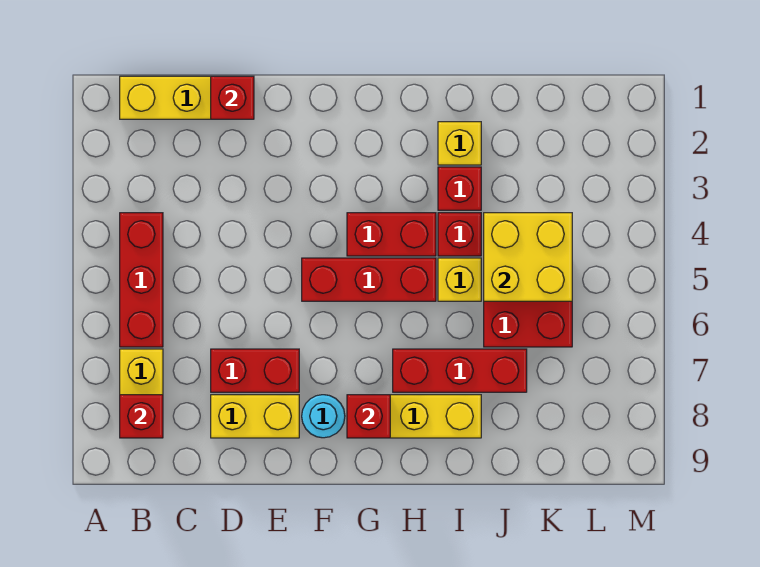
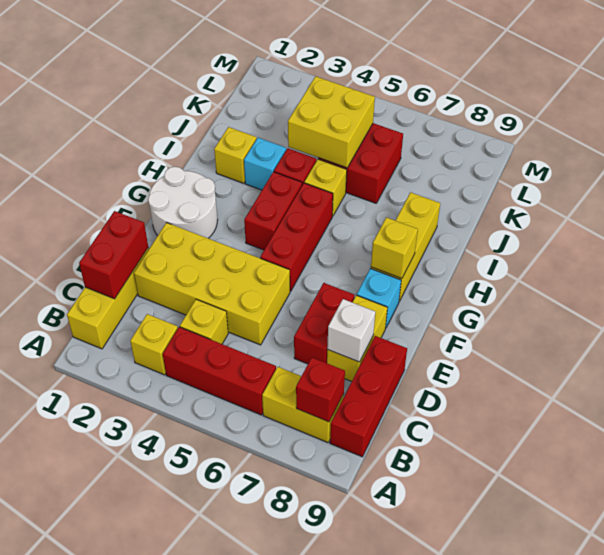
none -> yellow 1x1 brick [130,314,178,375]
none -> yellow 1x1 brick [180,299,228,344]
red 1x1 brick [211,76,254,119] -> red 1x2 brick [79,211,148,299]
none -> yellow 2x4 brick [134,223,290,345]
none -> white 1x1 brick [327,299,375,362]
none -> white 2x2 round brick [148,167,218,238]
cyan 1x1 round brick [302,395,345,438] -> cyan 1x1 brick [357,268,401,327]
red 1x1 brick [347,395,390,438] -> yellow 1x1 brick [371,217,418,278]
red 1x3 brick [393,349,527,392] -> red 1x3 brick moved to [330,336,407,457]
red 1x1 brick [438,167,481,210] -> cyan 1x1 brick [244,138,286,190]

